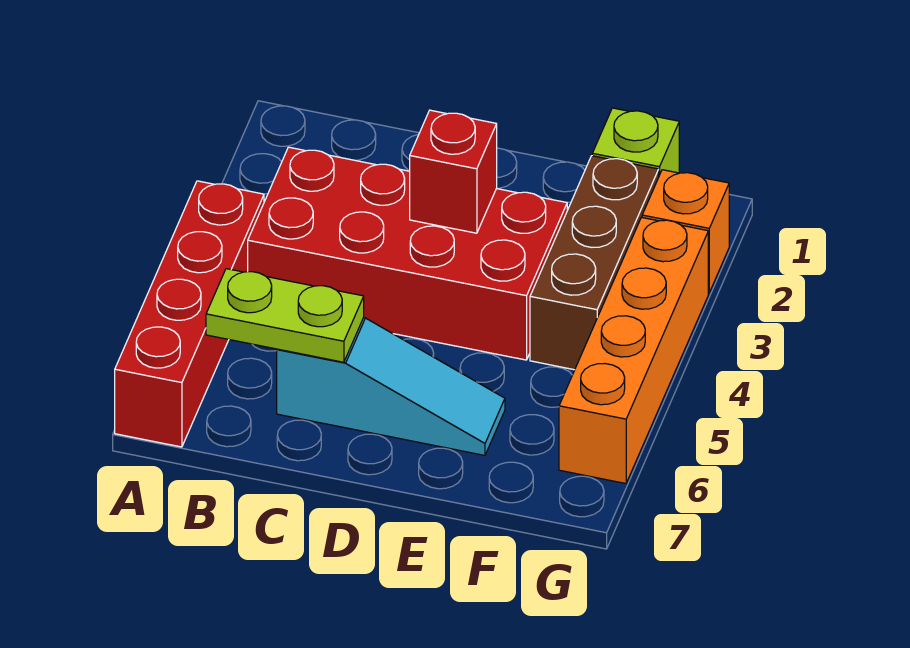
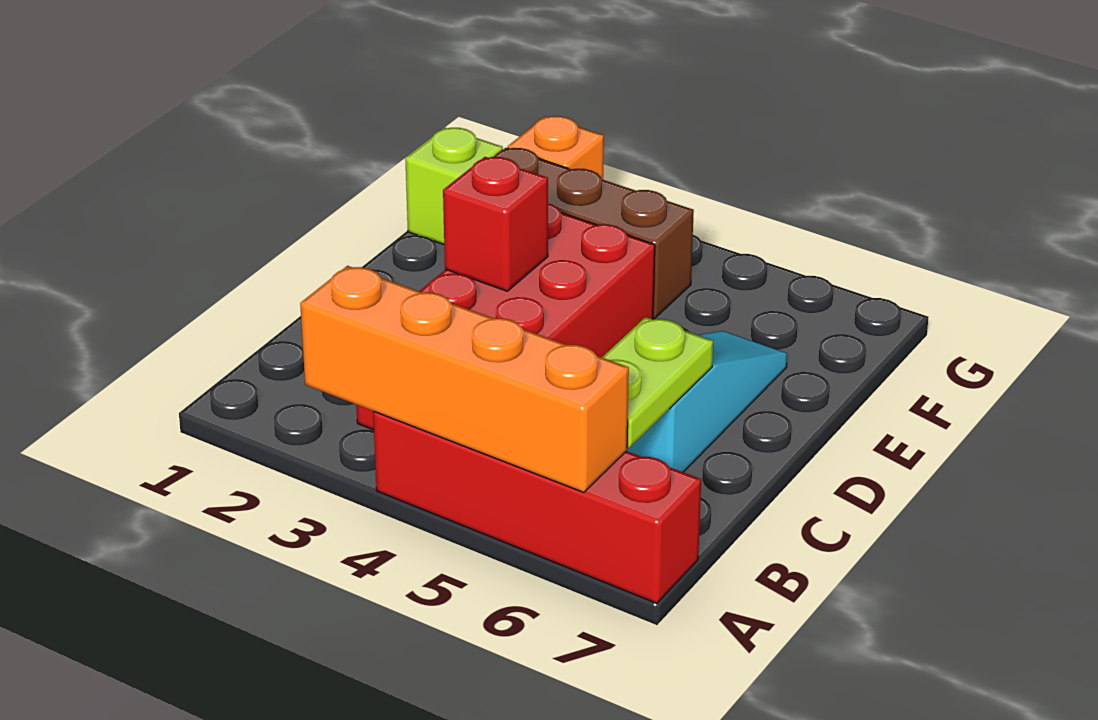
orange 1x4 brick [559,217,708,483] -> orange 1x4 brick moved to [300,266,629,492]

